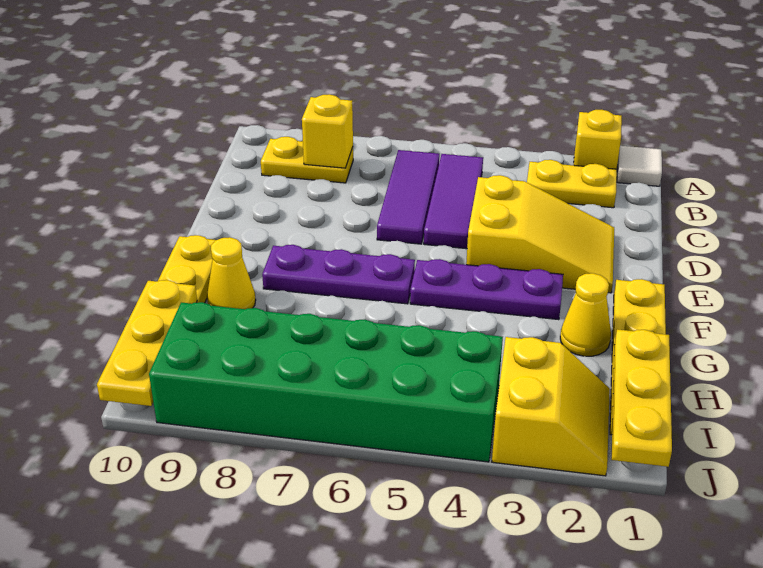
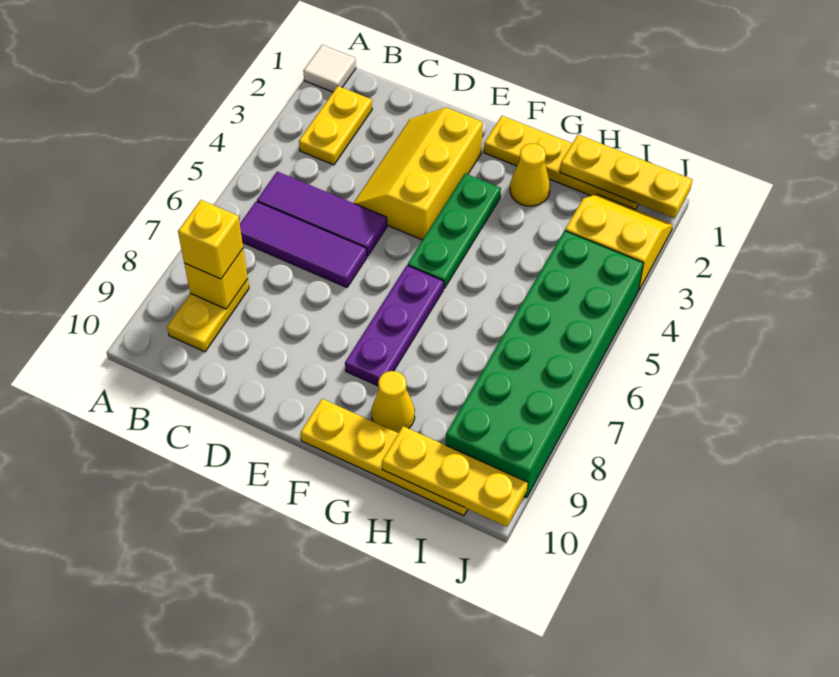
yellow 1x1 brick [574,110,622,169] -> yellow 1x1 brick moved to [178,200,243,279]
yellow 2x3 slope [466,175,614,293] -> yellow 2x3 slope turned to [354,108,483,240]
purple 1x3 plate [410,259,563,320] -> green 1x3 plate [408,173,501,289]

